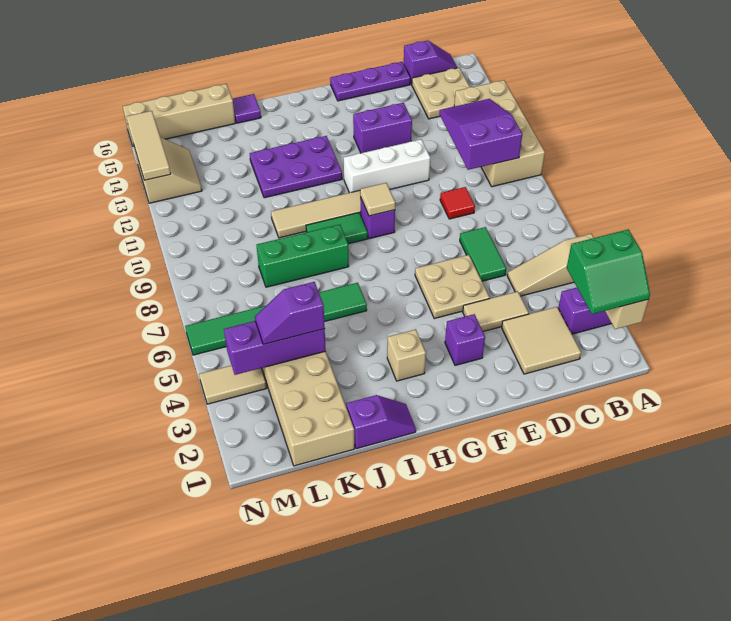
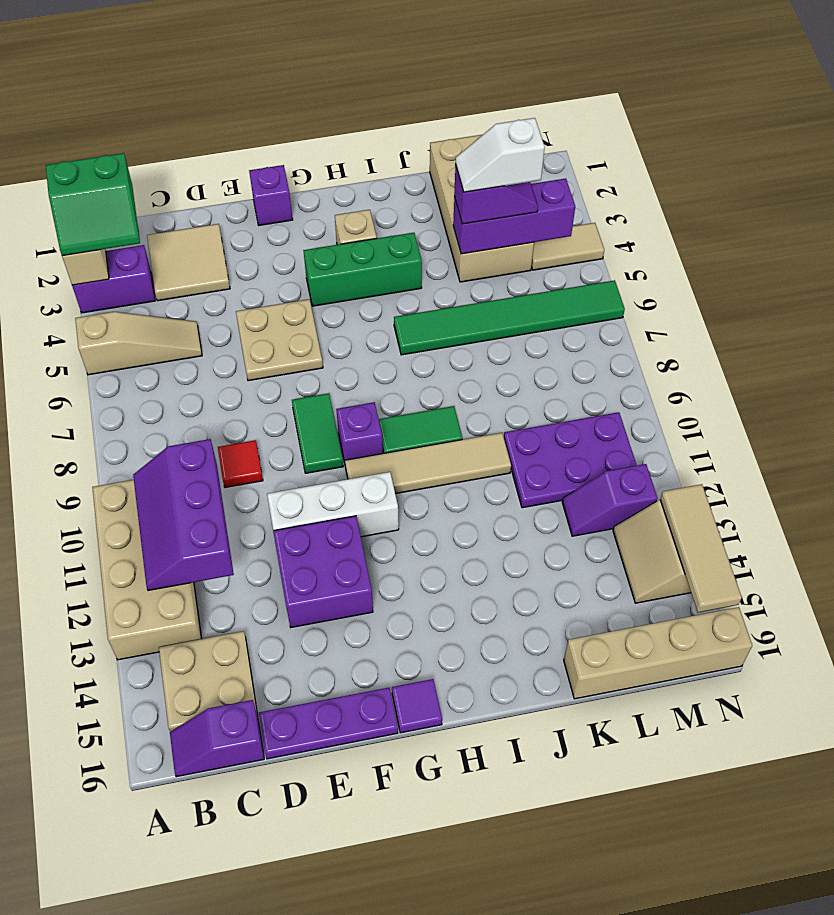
green 2x2 slope [567,229,650,314] -> green 2x2 slope turned to [46,153,140,256]
purple 2x3 slope [440,99,522,170] -> purple 2x3 slope turned to [133,439,234,591]
tan 1x2 tile [463,291,529,332] -> none
green 1x2 tile [460,227,506,281] -> green 1x2 tile moved to [292,393,343,473]
purple 1x2 brick [353,103,412,153] -> purple 2x2 brick [273,516,373,627]
purple 1x1 brick [445,314,485,365] -> purple 1x1 brick moved to [249,165,293,225]
tan 1x1 tile [360,183,395,216] -> none
purple 2x3 plate [250,136,342,198] -> purple 2x3 plate moved to [504,412,637,508]
purple 1x2 slope [346,395,416,449] -> purple 1x2 slope moved to [562,464,657,536]
green 1x3 brick [257,224,349,287] -> green 1x3 brick moved to [303,233,422,306]
purple 1x1 tile [232,94,261,123] -> purple 1x1 tile moved to [392,679,442,733]
none -> white 1x2 slope [455,118,545,192]

